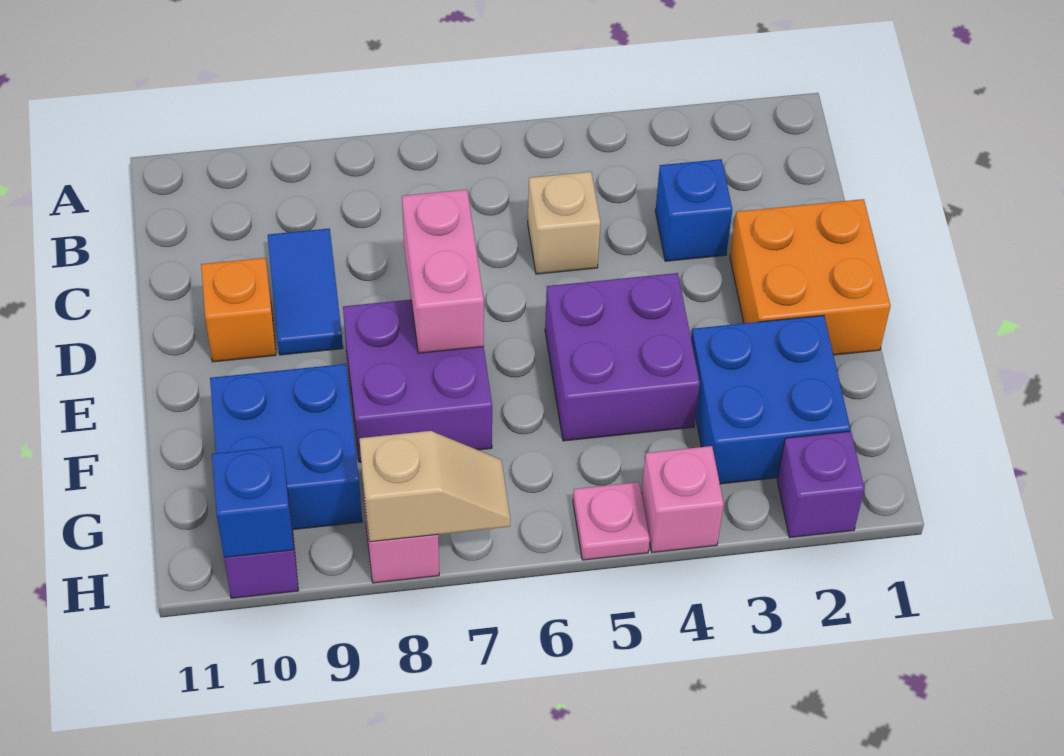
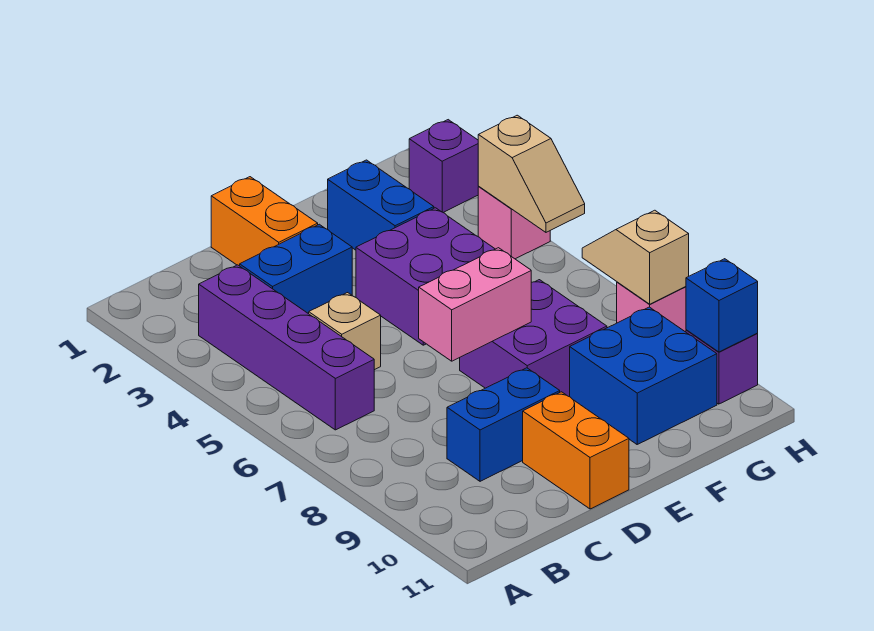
none -> purple 1x4 brick [199,265,374,430]
blue 1x1 brick [655,159,732,261] -> blue 1x2 brick [240,224,352,314]
blue 1x2 tile [268,228,343,355] -> blue 1x2 brick [447,368,560,481]
orange 2x2 brick [730,199,890,355] -> orange 1x2 brick [211,177,318,266]
orange 1x1 brick [201,258,276,362] -> orange 1x2 brick [523,392,629,509]
blue 2x2 brick [691,315,850,484] -> blue 1x2 brick [328,160,434,250]
none -> tan 1x2 slope [478,115,585,232]
pink 1x1 plate [573,482,650,560] -> none

